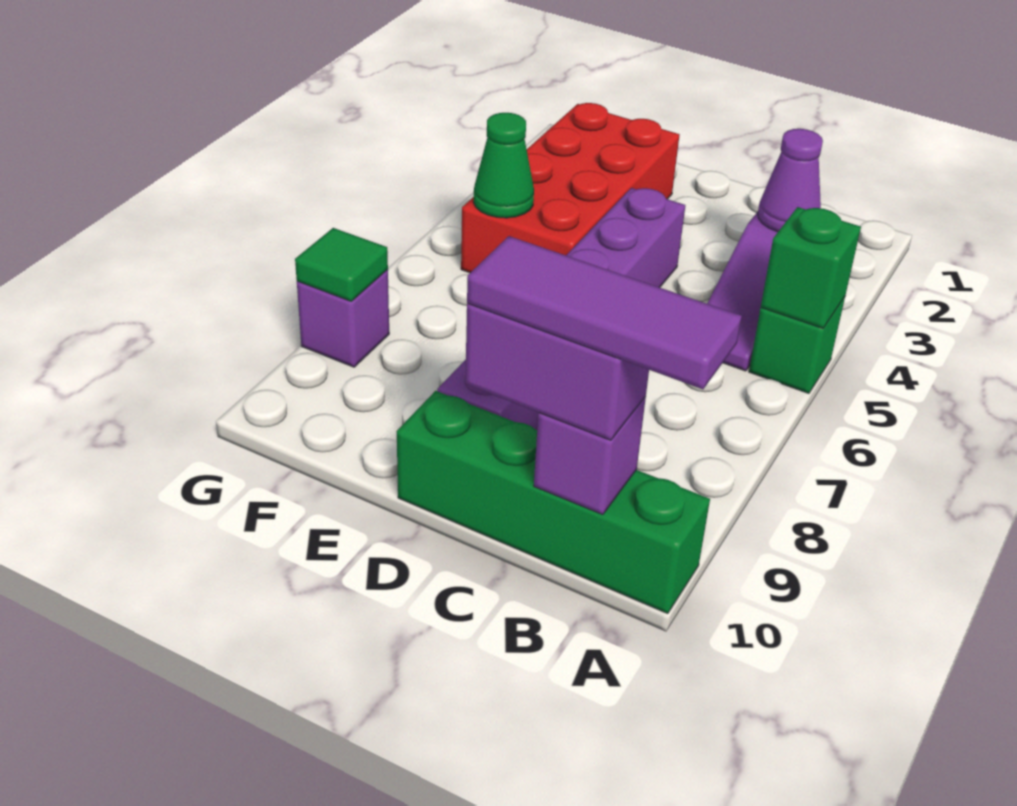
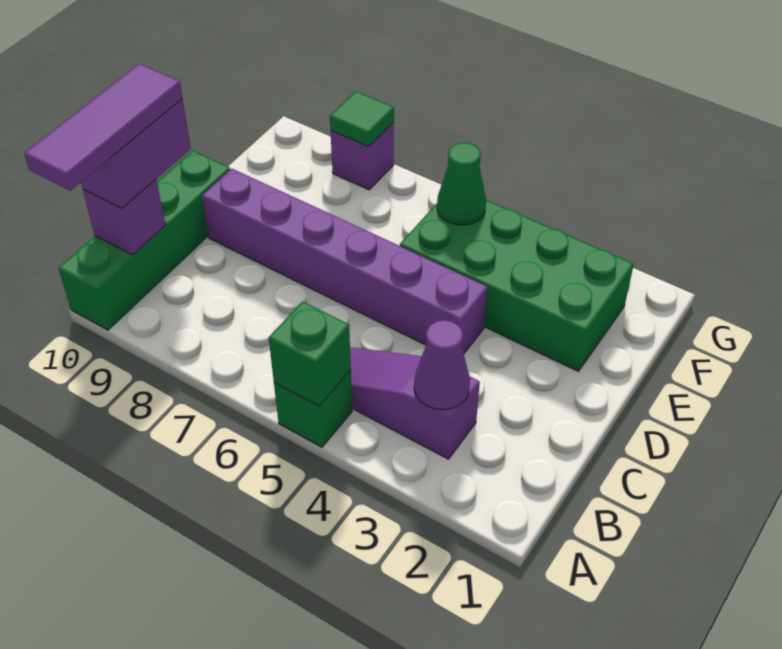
red 2x4 brick [461,103,679,273] -> green 2x4 brick [400,200,634,371]

